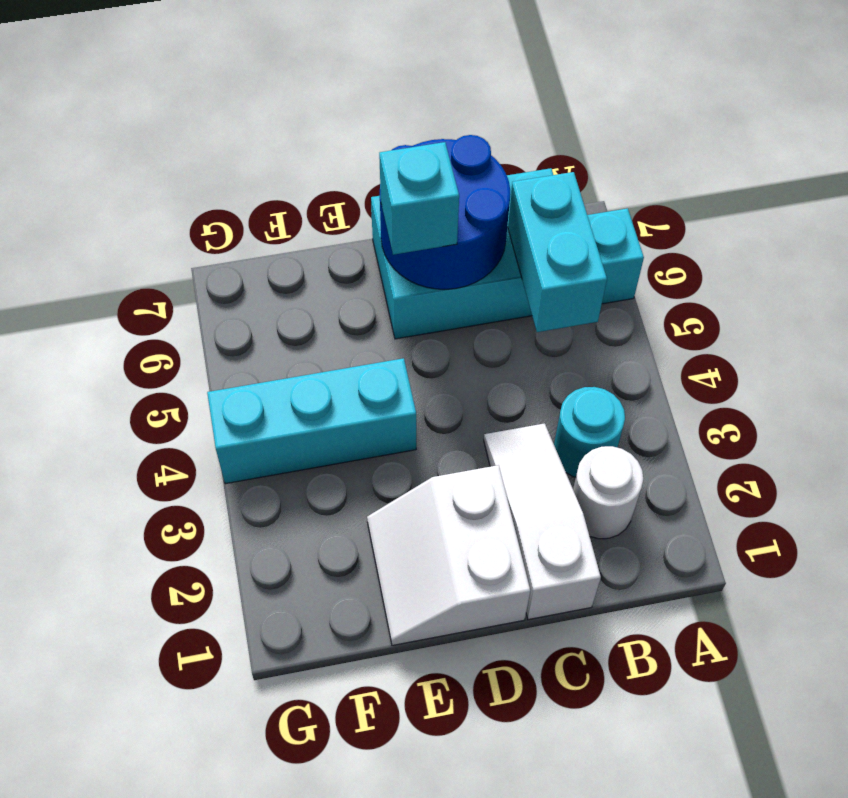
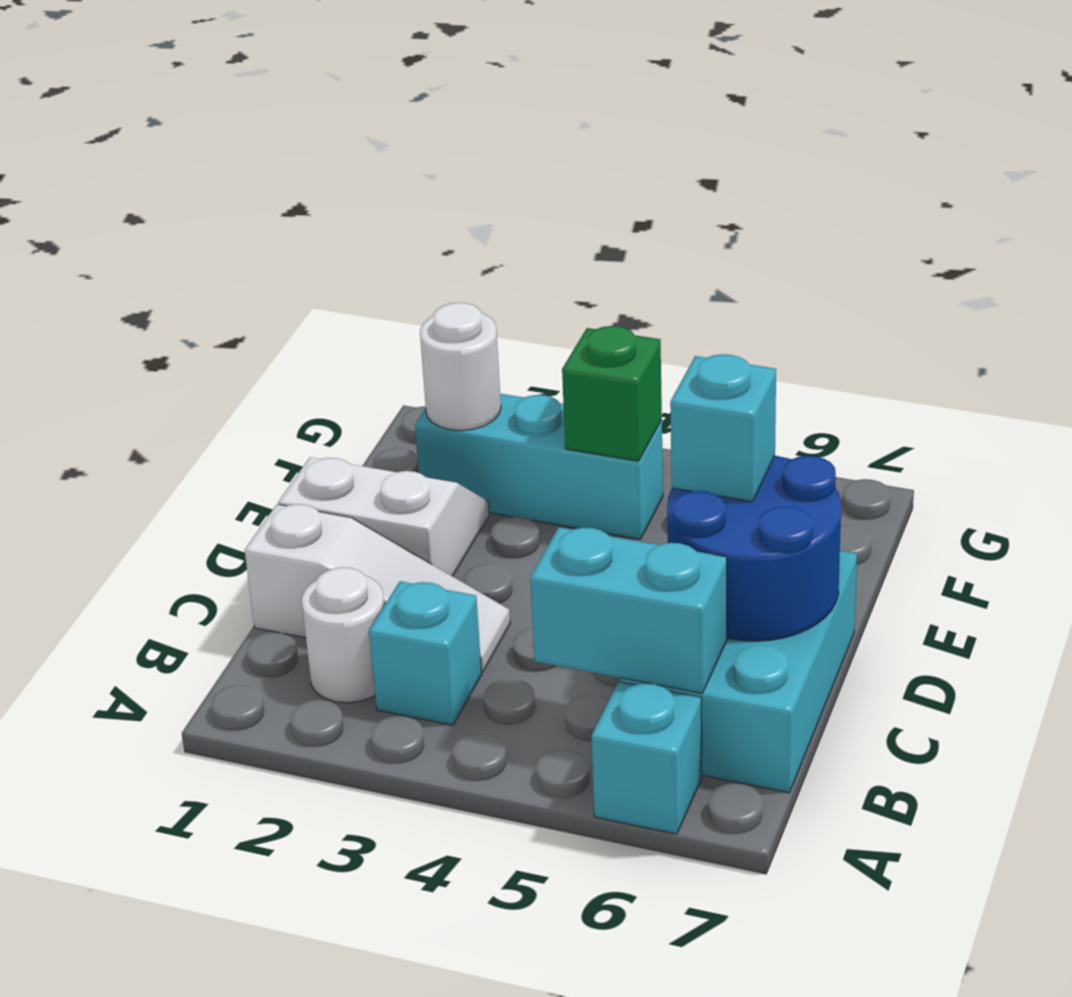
cyan 1x1 round brick [554,387,625,477] -> cyan 1x1 brick [369,581,482,725]
cyan 1x3 brick [207,358,416,484] -> cyan 1x3 brick turned to [415,394,663,540]
none -> white 1x1 round brick [420,303,501,431]
none -> green 1x1 brick [562,326,662,461]

